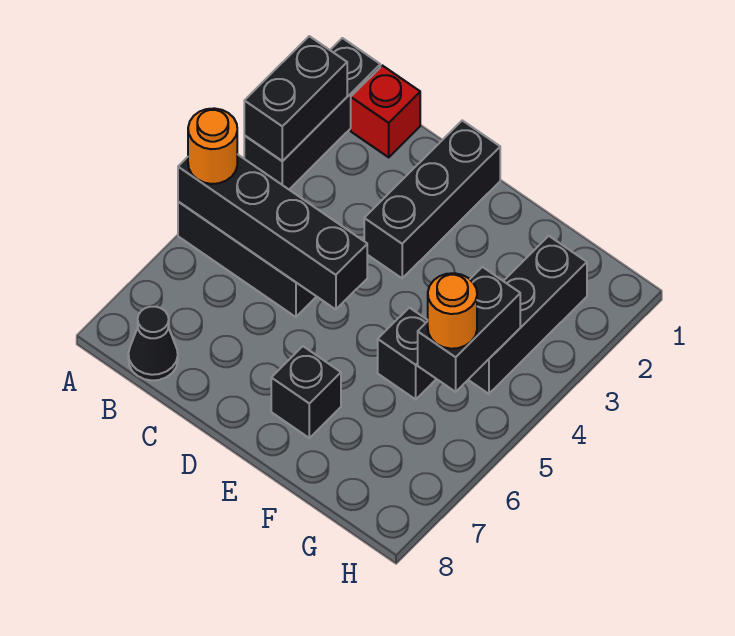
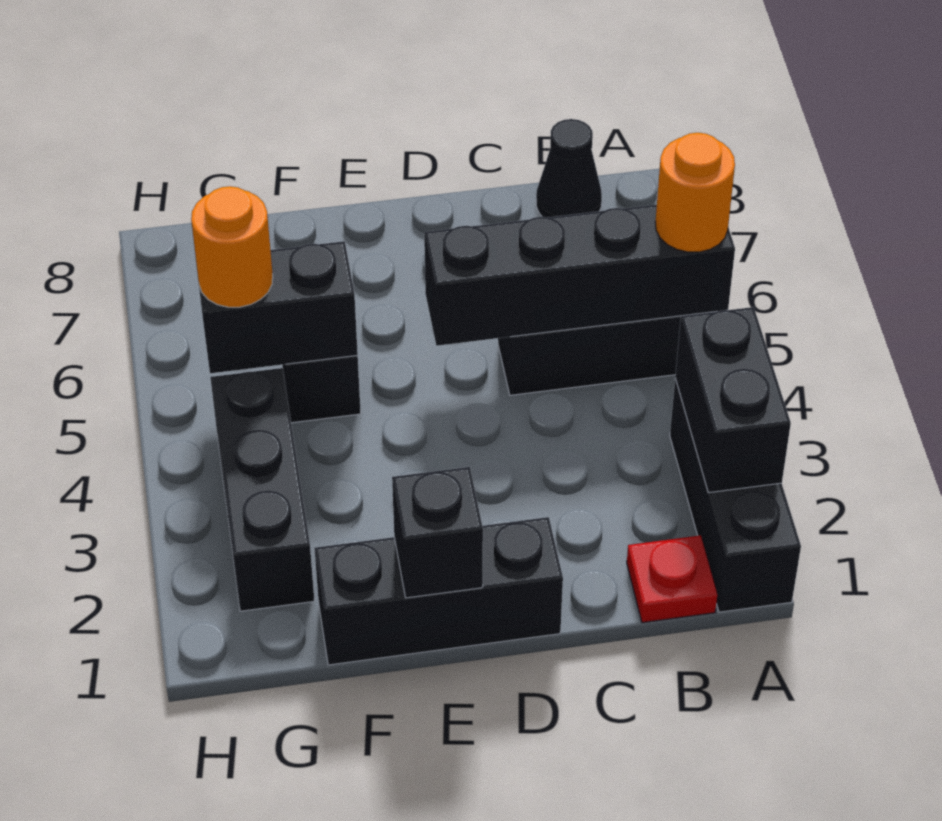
red 1x1 brick [351,66,420,157] -> red 1x1 plate [627,535,717,623]
black 1x3 brick [364,120,500,278] -> black 1x3 brick turned to [314,517,563,665]
black 1x1 brick [271,346,341,438] -> black 1x1 brick moved to [392,467,483,598]
black 1x2 brick [418,267,520,392] -> black 1x2 brick turned to [196,241,358,373]

